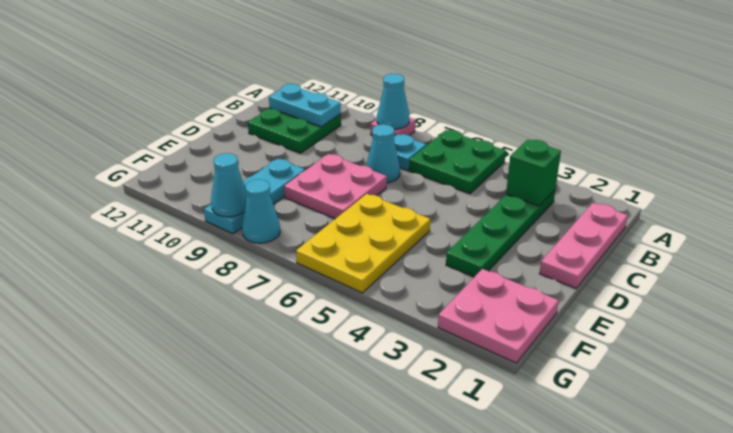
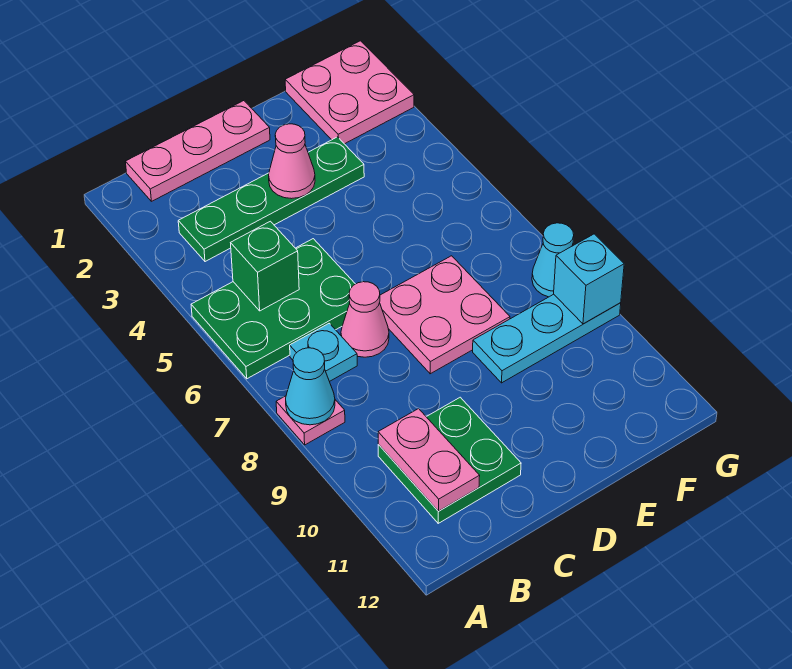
green 2x2 plate [409,130,506,194] -> green 2x3 plate [191,239,355,379]
green 1x1 brick [506,140,561,206] -> green 1x1 brick moved to [231,221,299,311]
cyan 1x2 plate [269,84,341,127] -> pink 1x2 plate [378,409,480,511]
cyan 1x1 cone [366,124,400,183] -> pink 1x1 cone [341,282,389,357]
none -> pink 1x1 cone [269,124,315,199]
yellow 2x3 plate [296,194,430,293] -> none
cyan 1x1 cone [211,153,247,217] -> cyan 1x1 brick [554,234,624,324]

